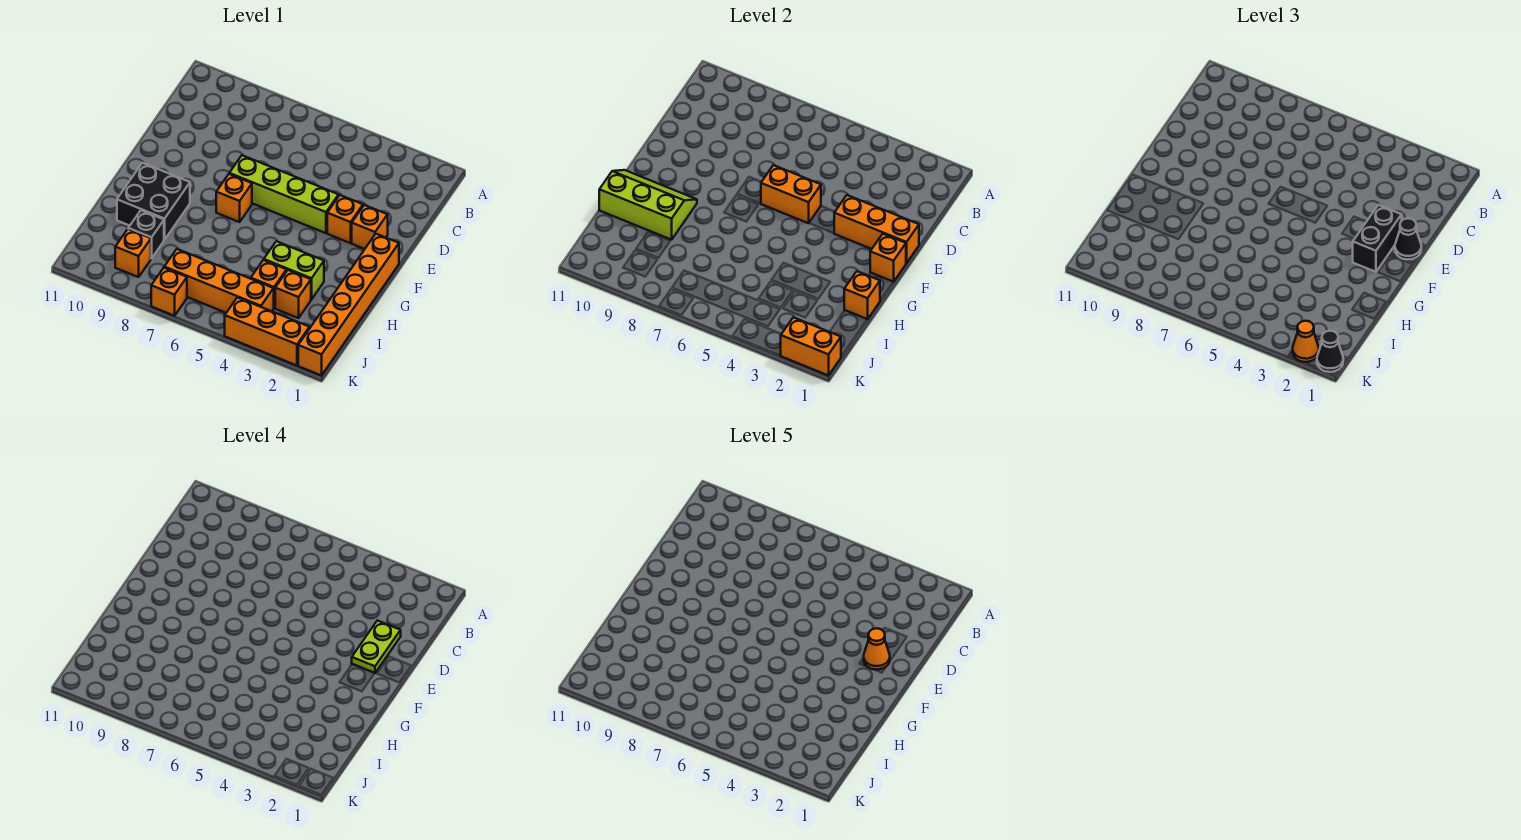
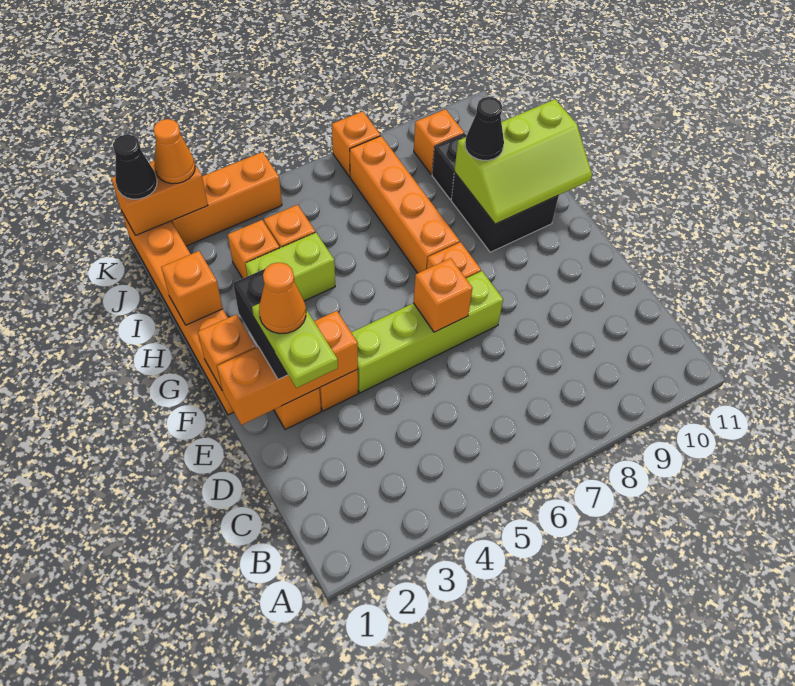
black 1x1 cone [1395,218,1421,259] -> black 1x1 cone moved to [465,97,504,160]
orange 1x2 brick [761,165,821,223] -> orange 1x1 brick [414,258,472,332]
orange 1x4 brick [164,249,274,313] -> orange 1x4 brick turned to [350,136,460,273]

